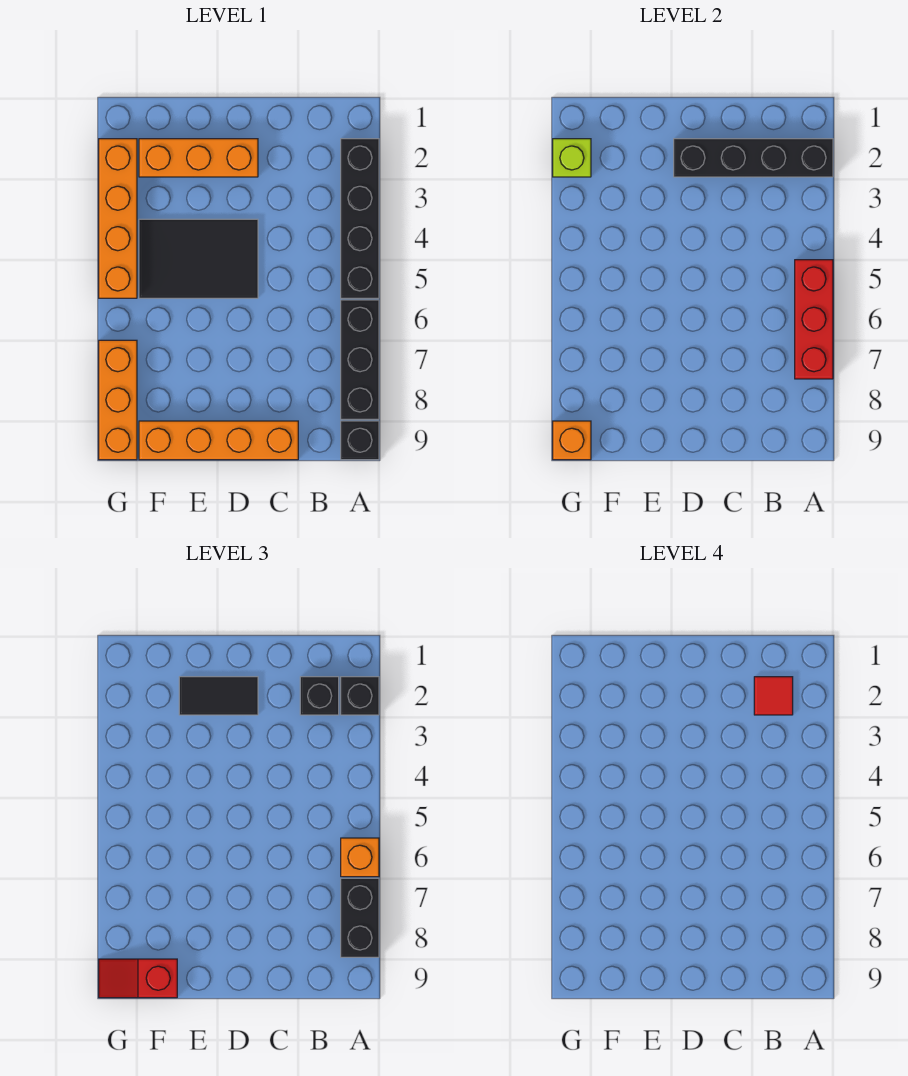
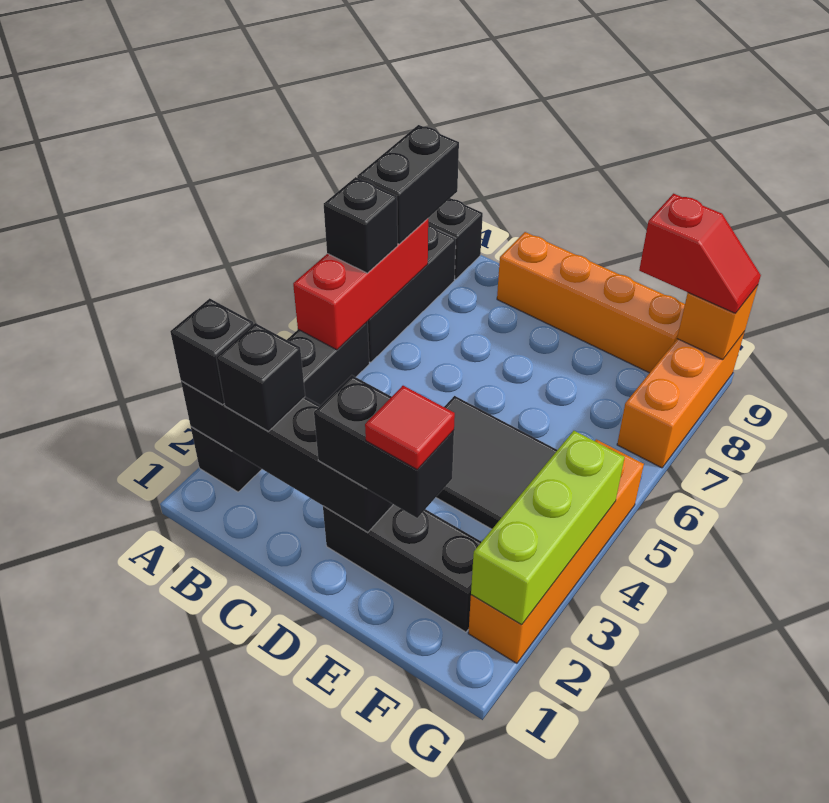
orange 1x1 brick [341,838,379,877] -> black 1x1 brick [324,177,398,273]
red 1x1 tile [754,677,793,715] -> red 1x1 tile moved to [365,386,455,469]
orange 1x3 brick [139,139,258,177] -> black 1x3 brick [323,504,481,632]
black 1x2 tile [179,677,258,715] -> black 1x2 brick [314,375,454,518]
lime 1x1 brick [553,139,591,177] -> lime 1x3 brick [471,431,625,625]

